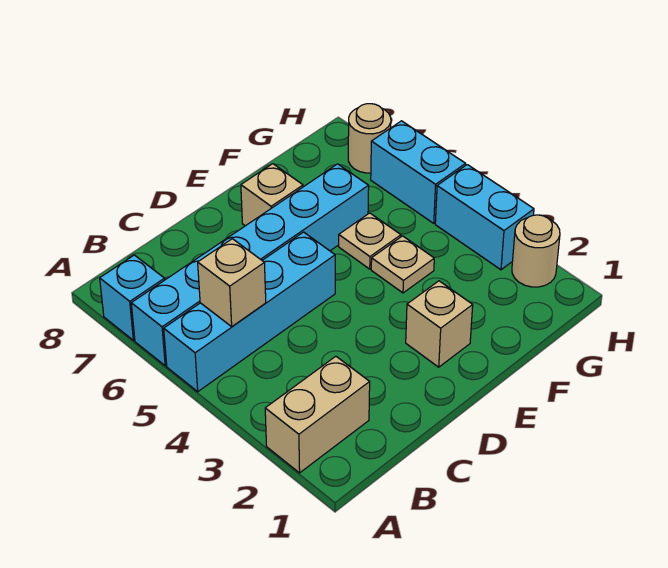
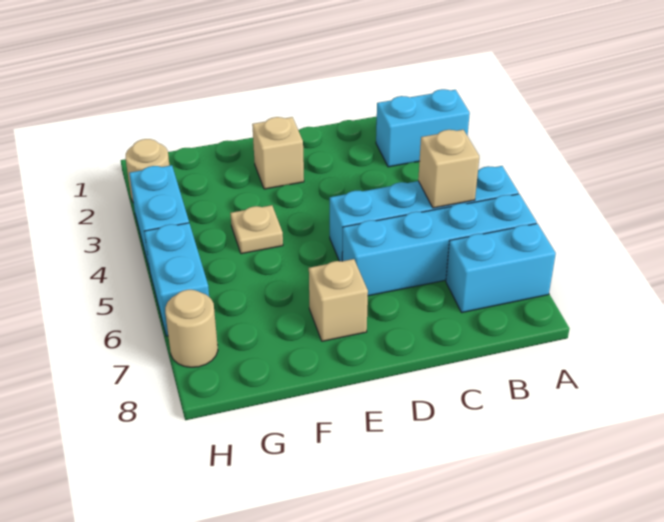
tan 1x2 brick [265,356,370,473] -> cyan 1x2 brick [376,89,470,167]
cyan 1x6 brick [131,164,369,366] -> cyan 1x4 brick [342,194,537,296]
cyan 1x1 brick [100,255,165,340] -> cyan 1x2 brick [446,224,556,313]
tan 1x1 plate [339,213,401,269] -> none

